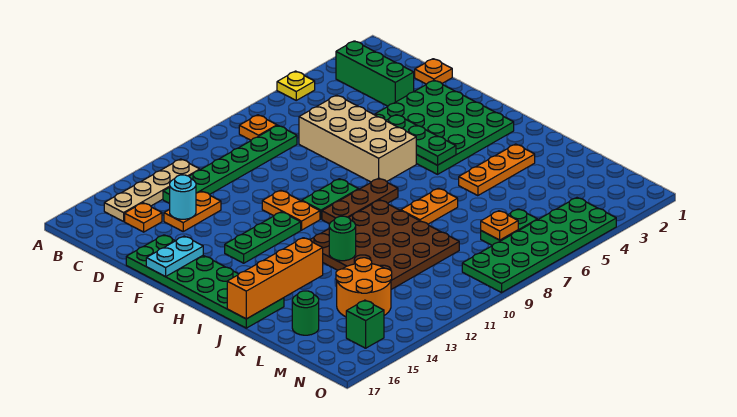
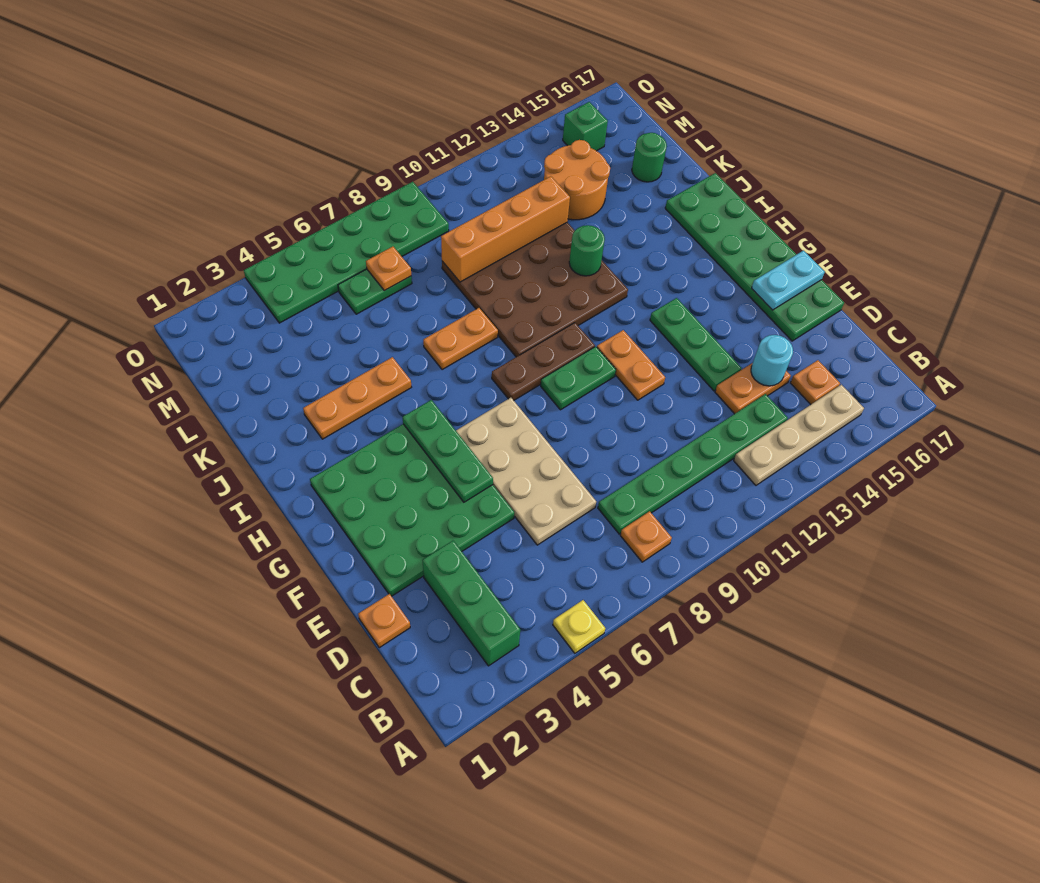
tan 2x4 brick [299,95,417,182] -> tan 2x4 plate [456,398,596,545]
green 1x3 plate [225,212,301,263] -> green 1x3 plate turned to [650,298,741,391]
orange 1x4 brick [227,238,323,319] -> orange 1x4 brick moved to [441,176,570,282]

